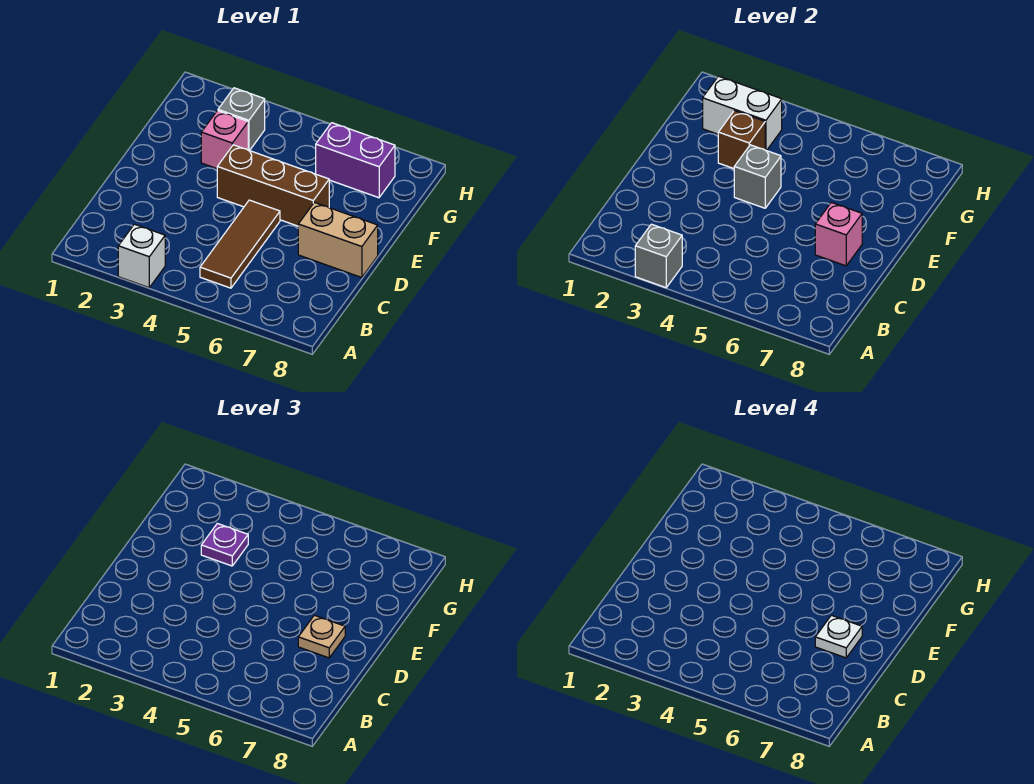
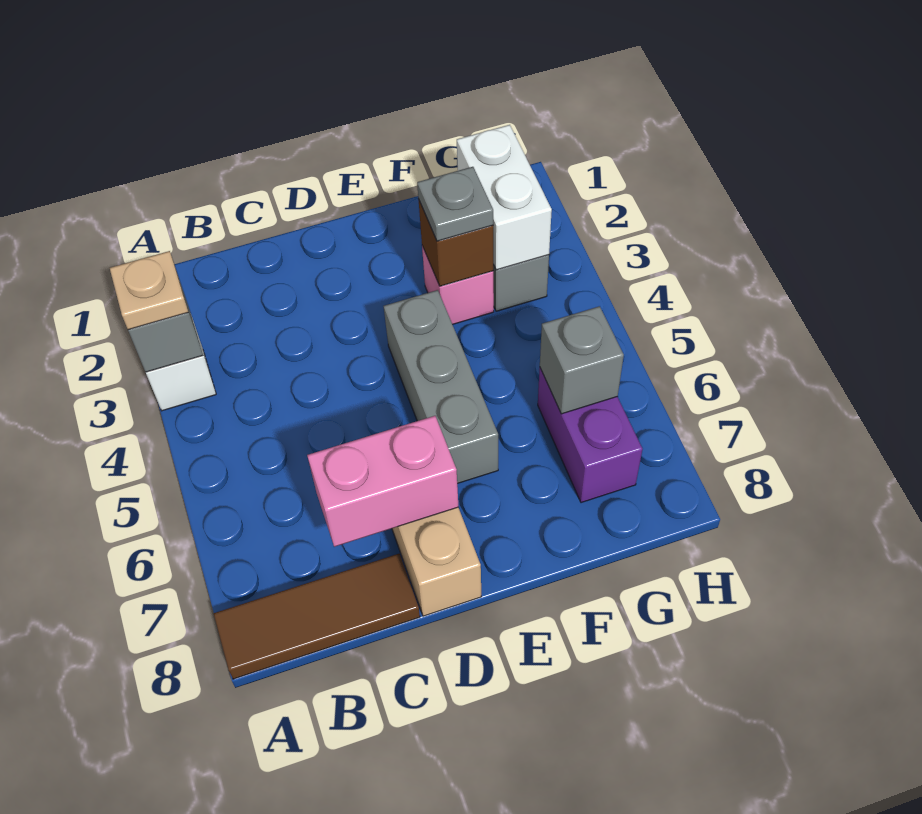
brown 1x3 tile [200,200,280,288] -> brown 1x3 tile moved to [214,554,420,679]
pink 1x1 brick [815,202,862,266] -> pink 1x2 brick [307,416,458,547]
tan 1x1 plate [298,615,345,658] -> tan 1x1 plate moved to [110,251,188,330]
white 1x1 plate [815,615,862,658] -> none
brown 1x3 brick [217,145,329,226] -> grey 1x3 brick [384,290,498,484]
grey 1x1 brick [734,145,781,208] -> grey 1x1 brick moved to [540,306,624,414]
purple 1x1 plate [201,523,248,566] -> grey 1x1 plate [417,167,493,241]

